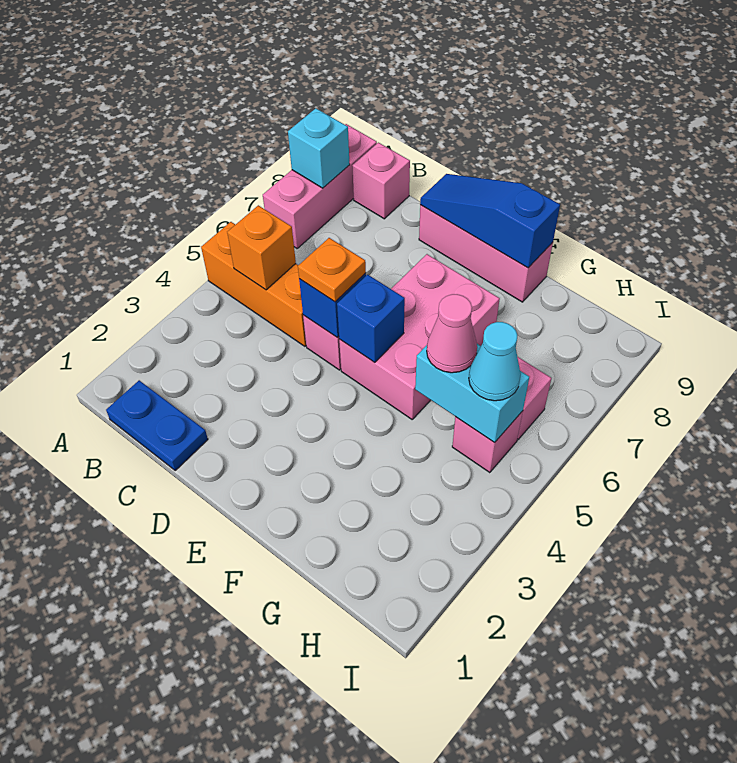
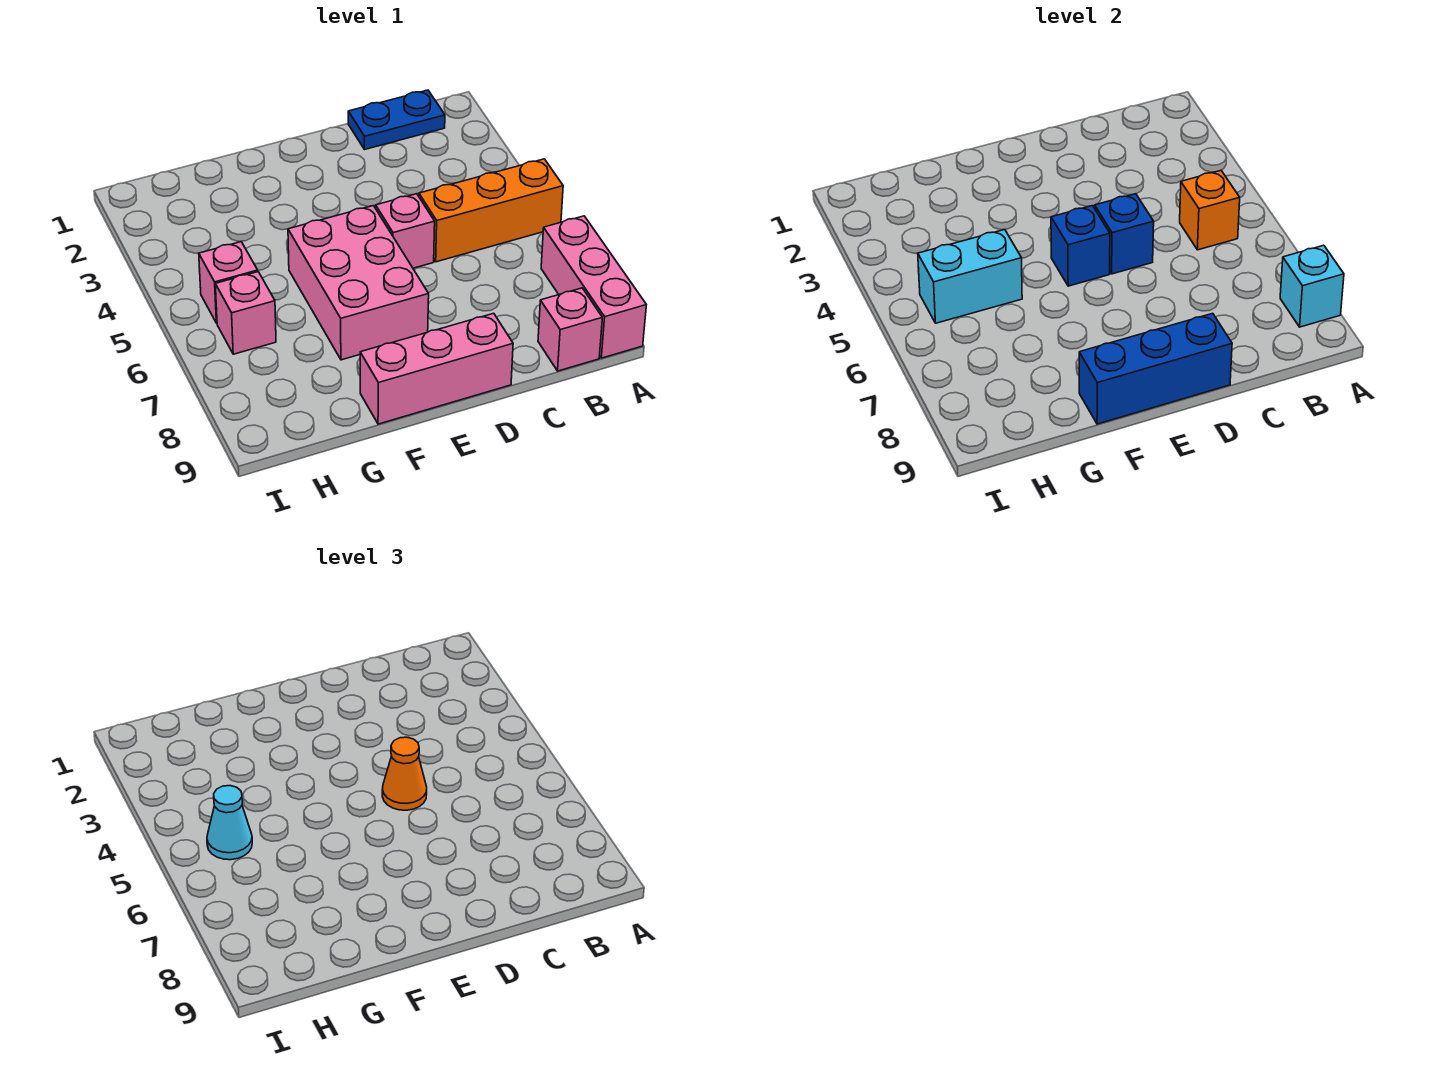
orange 1x1 plate [298,238,366,302] -> orange 1x1 cone [382,737,427,810]
blue 1x3 slope [420,174,560,268] -> blue 1x3 brick [1079,313,1232,424]
pink 1x1 cone [427,294,477,373] -> none

